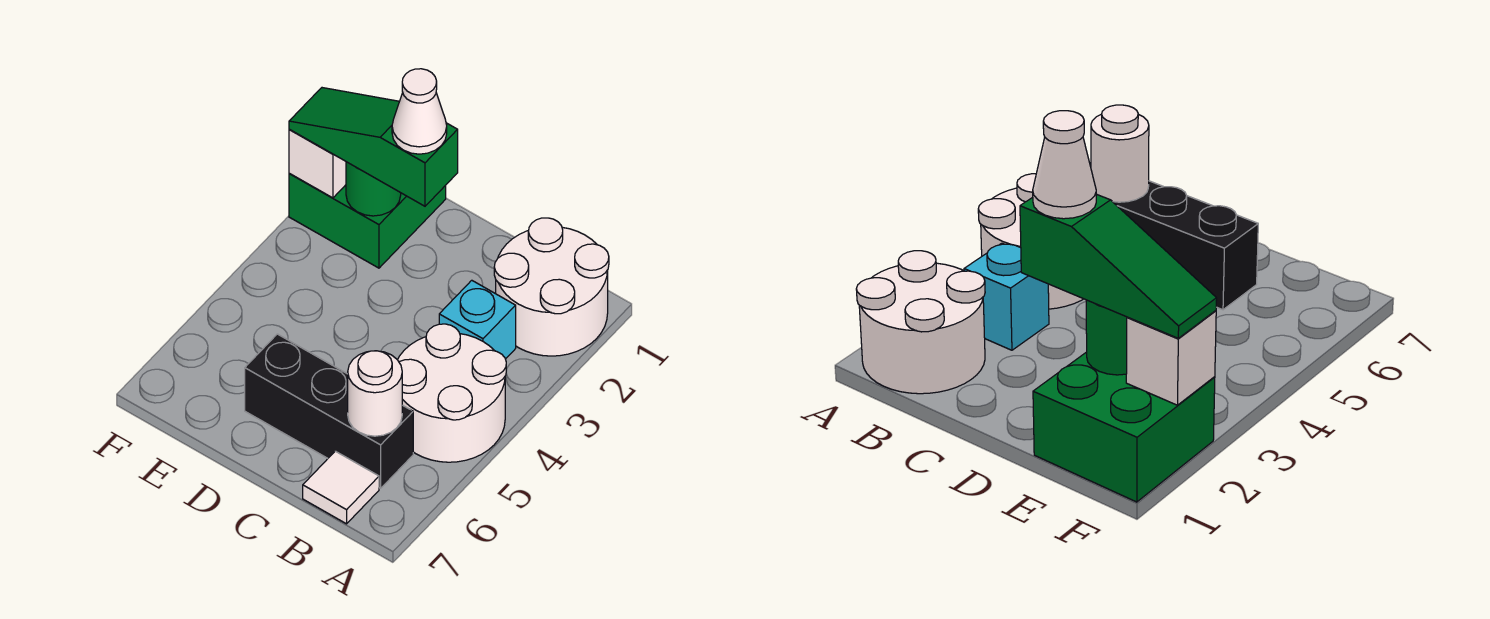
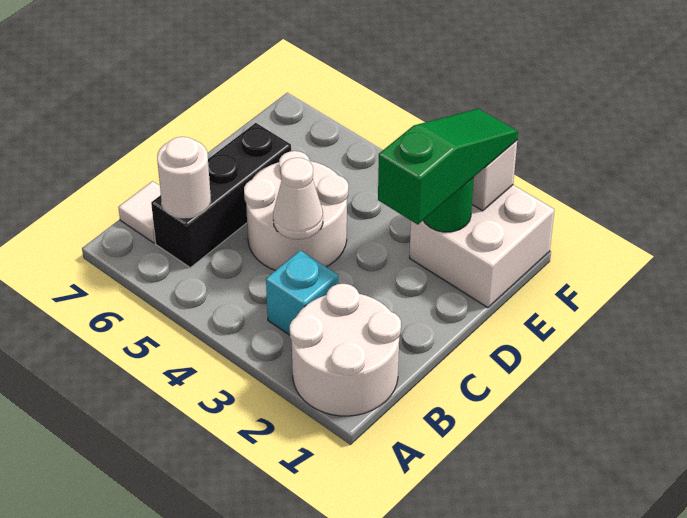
white 2x2 round brick [397,324,506,462] -> white 2x2 round brick moved to [244,151,348,271]
white 1x1 cone [392,69,447,154] -> white 1x1 cone moved to [273,158,323,239]
green 2x2 brick [289,174,446,268] -> white 2x2 brick [410,185,554,308]

